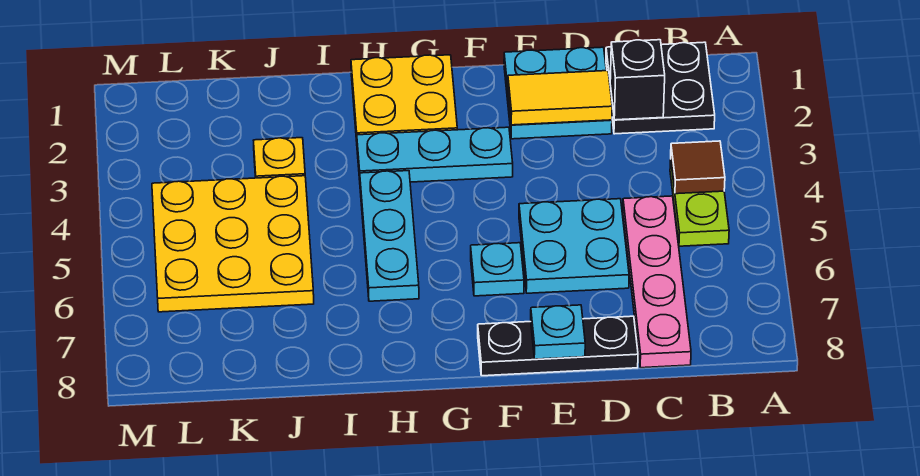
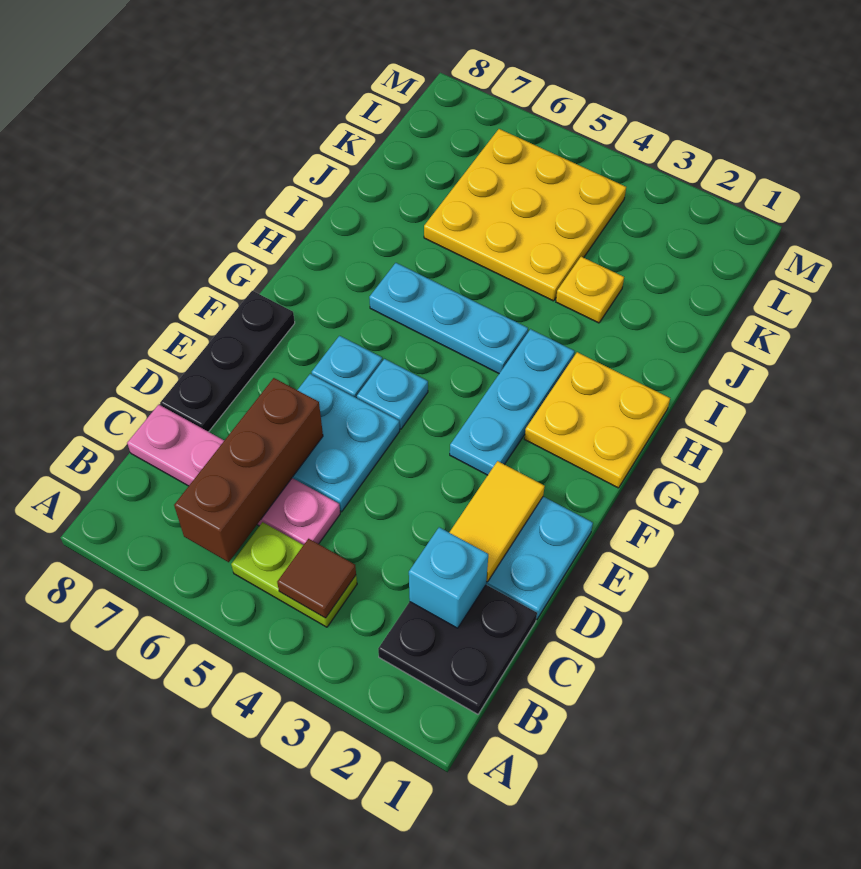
none -> brown 1x3 brick [174,378,323,562]
black 1x1 brick [610,40,665,120] -> cyan 1x1 brick [409,527,488,628]
cyan 1x1 plate [531,305,585,359] -> cyan 1x1 plate moved to [357,359,428,429]

